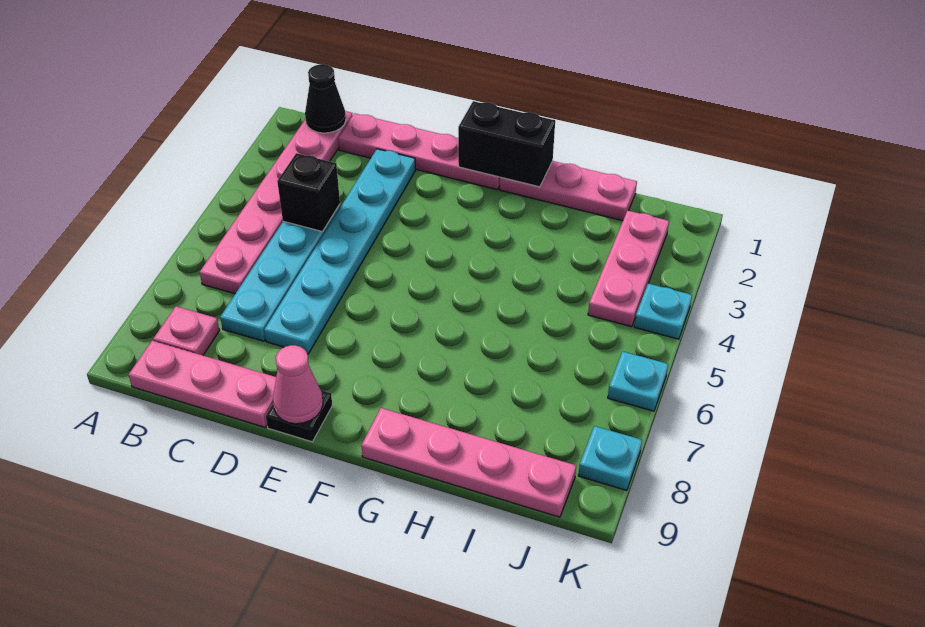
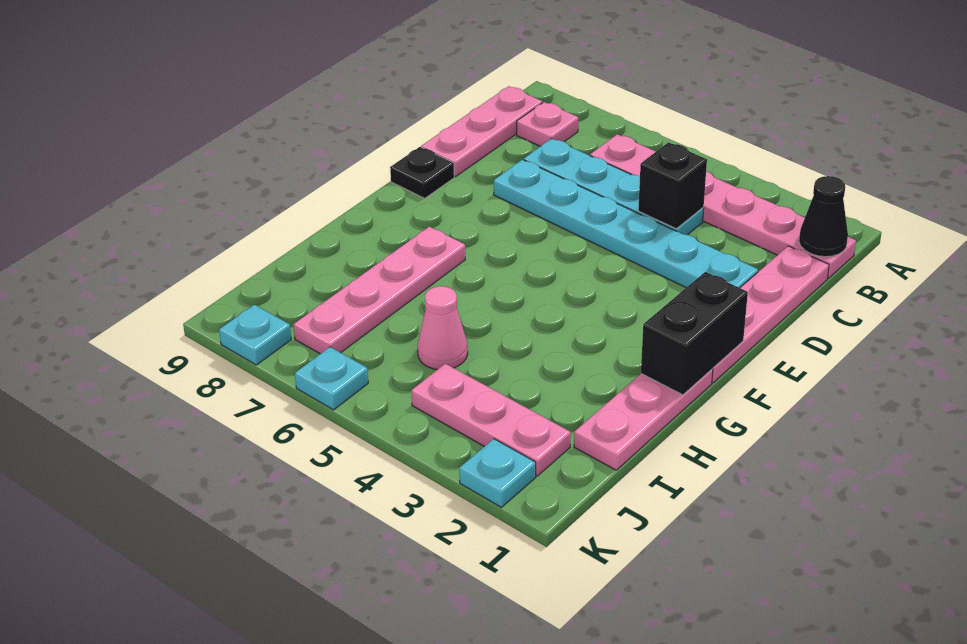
pink 1x1 cone [273,345,323,424] -> pink 1x1 cone moved to [418,286,468,369]
pink 1x4 plate [361,408,576,517] -> pink 1x4 plate moved to [293,227,465,354]
cyan 1x1 plate [634,284,692,339] -> cyan 1x1 plate moved to [459,439,536,507]

